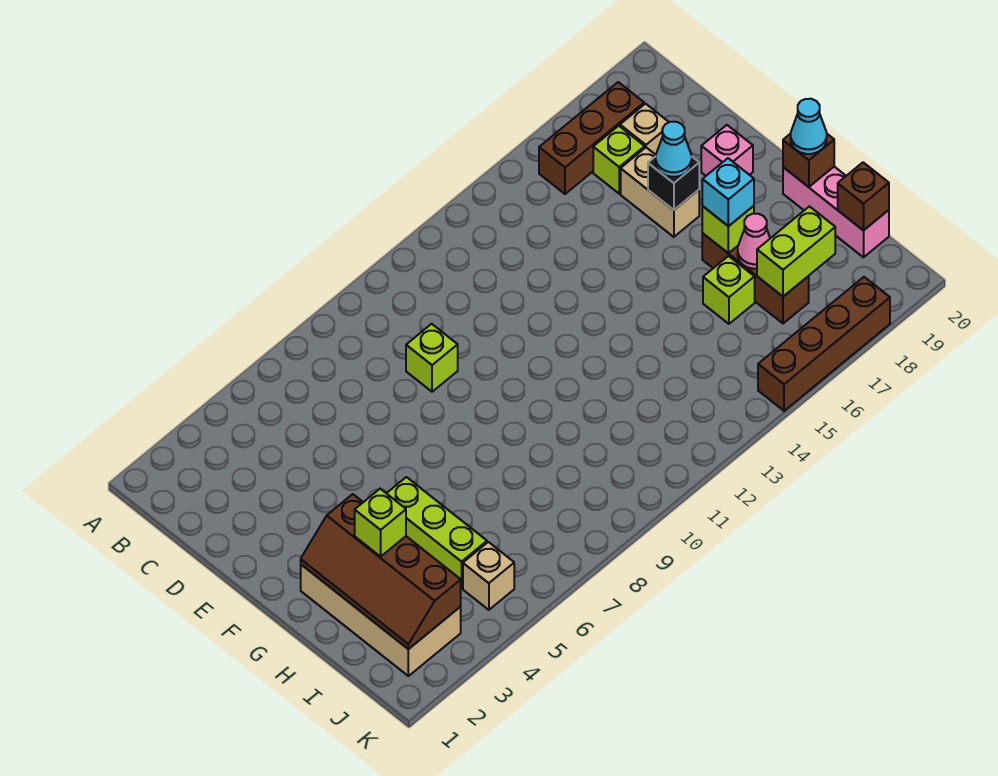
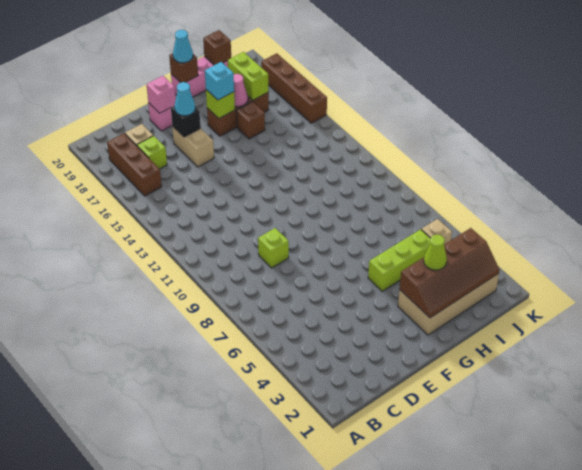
tan 1x2 brick [621,148,699,237] -> tan 1x2 brick turned to [172,126,214,167]
none -> pink 1x1 brick [146,76,176,113]
lime 1x1 brick [355,489,406,556] -> lime 1x1 cone [424,235,447,270]
lime 1x1 brick [703,256,755,324] -> brown 1x1 brick [236,102,265,139]

